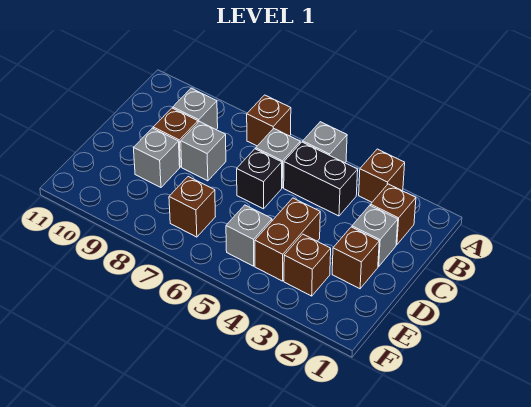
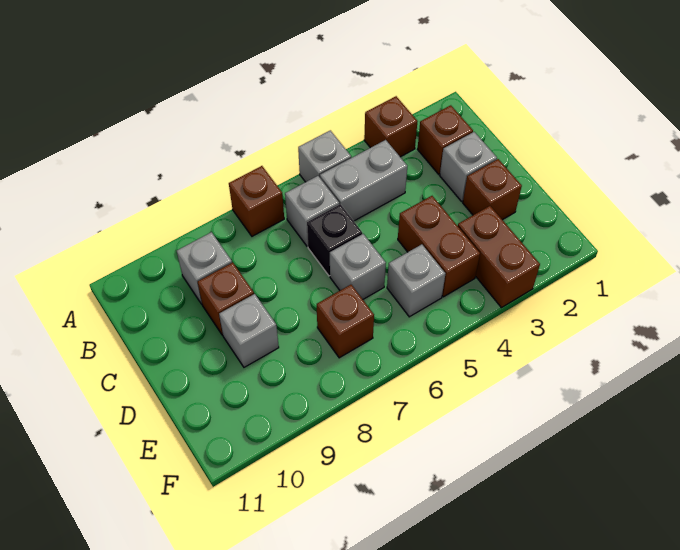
black 1x2 brick [284,142,358,216] -> grey 1x2 brick [320,140,407,221]
grey 1x1 brick [181,122,226,181] -> grey 1x1 brick moved to [330,234,386,299]
brown 1x1 brick [284,234,331,296] -> brown 1x2 brick [458,206,540,308]

